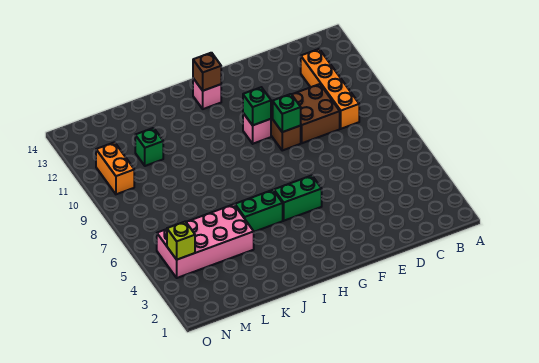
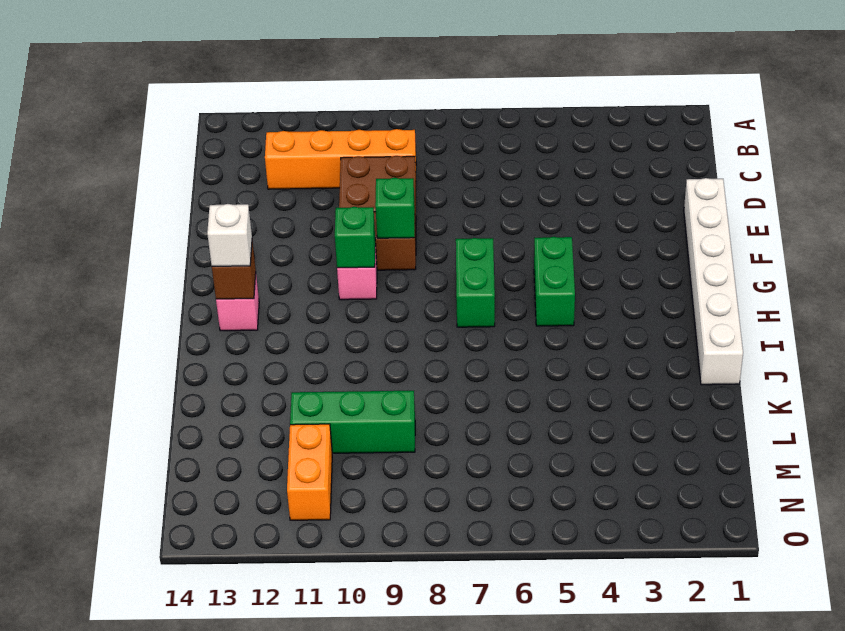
none -> white 1x6 brick [684,178,743,385]
none -> white 1x1 brick [207,204,252,266]
green 1x2 brick [235,190,283,232] -> green 1x2 brick moved to [456,238,495,327]
pink 2x4 brick [157,204,254,278] -> none
green 1x1 brick [135,128,163,166] -> green 1x3 brick [290,391,415,453]
lime 1x1 brick [167,221,195,260] -> none
orange 1x2 brick [96,142,134,194] -> orange 1x2 brick turned to [287,424,332,520]

